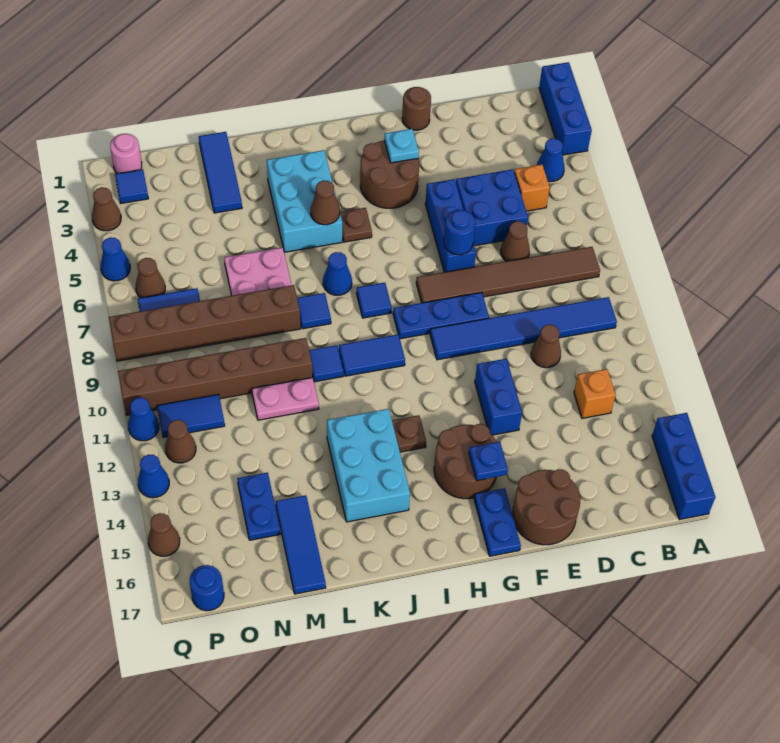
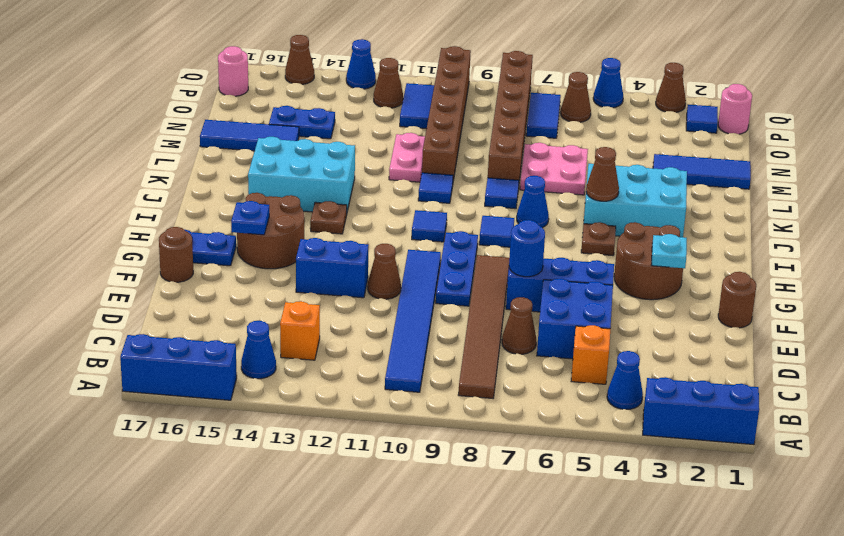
brown 1x1 cone [531,325,561,368] -> brown 1x1 cone moved to [368,244,401,299]
brown 2x2 round brick [512,469,580,545] -> brown 1x1 round brick [159,227,193,282]
blue 1x2 tile [339,334,405,376] -> blue 1x1 tile [412,210,447,242]
blue 1x1 round brick [190,565,224,611] -> pink 1x1 round brick [218,46,248,96]
blue 1x1 cone [128,398,159,441] -> blue 1x1 cone moved to [241,321,276,379]

